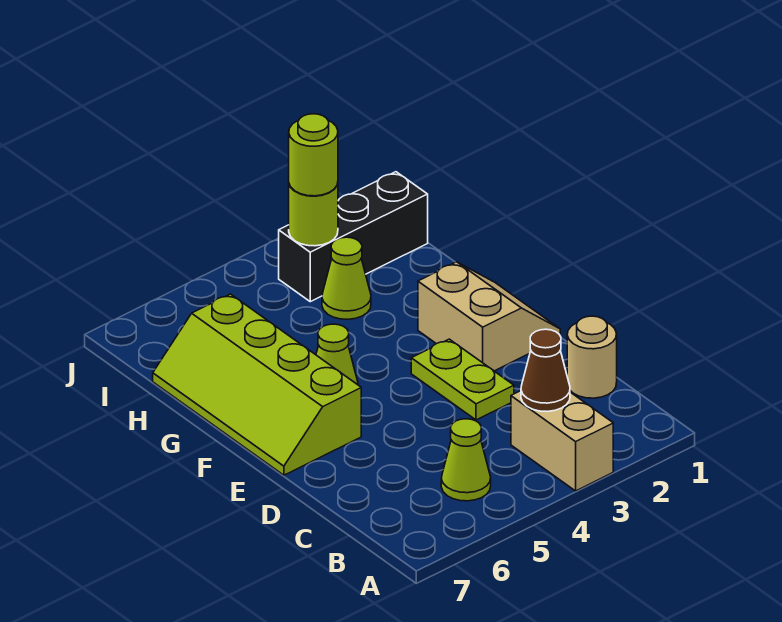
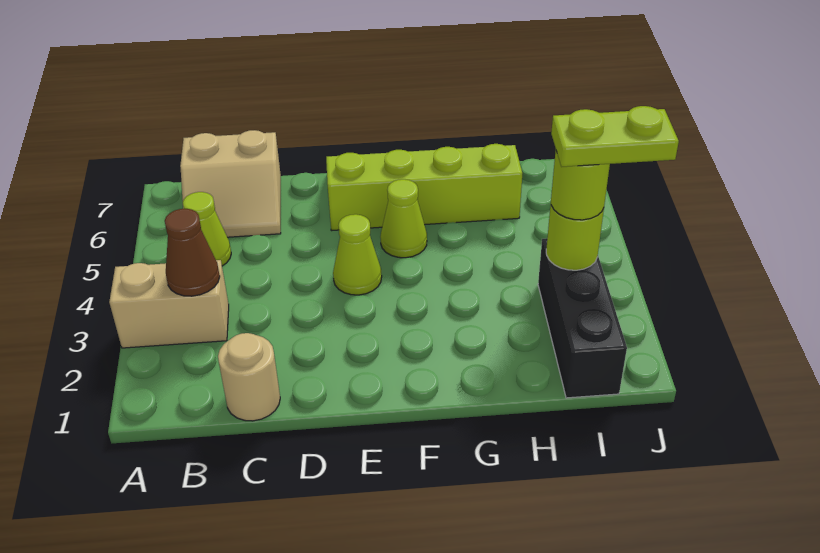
lime 1x2 plate [411,339,514,420] -> lime 1x2 plate moved to [551,106,679,167]
tan 2x2 slope [418,262,560,371] -> tan 2x2 slope moved to [180,130,281,237]
lime 1x1 cone [322,237,371,319] -> lime 1x1 cone moved to [333,214,382,295]

